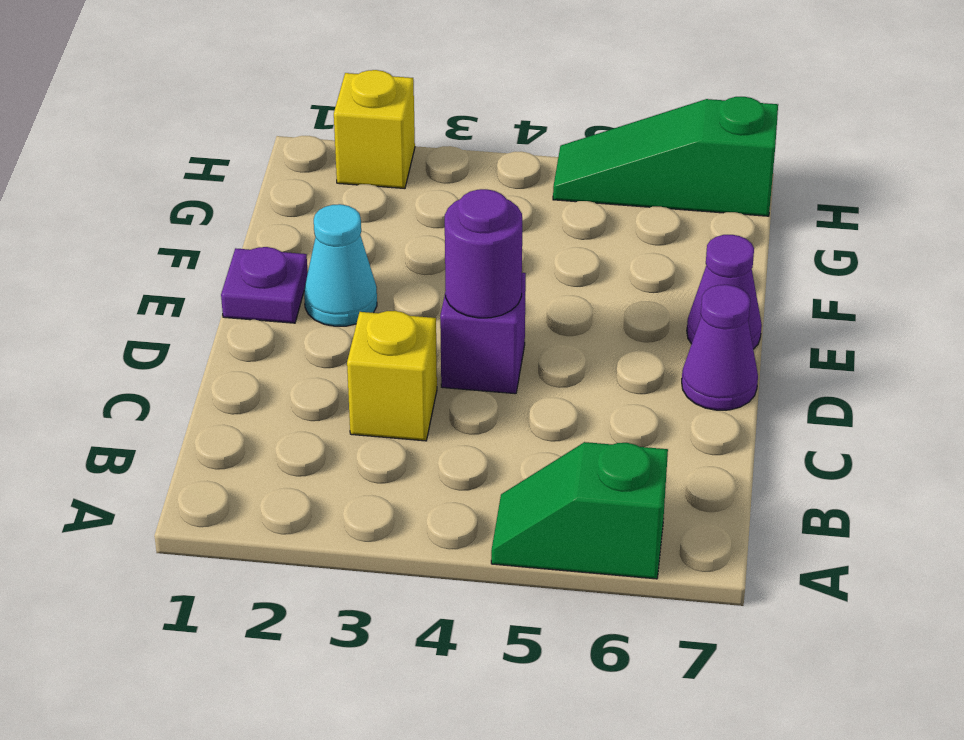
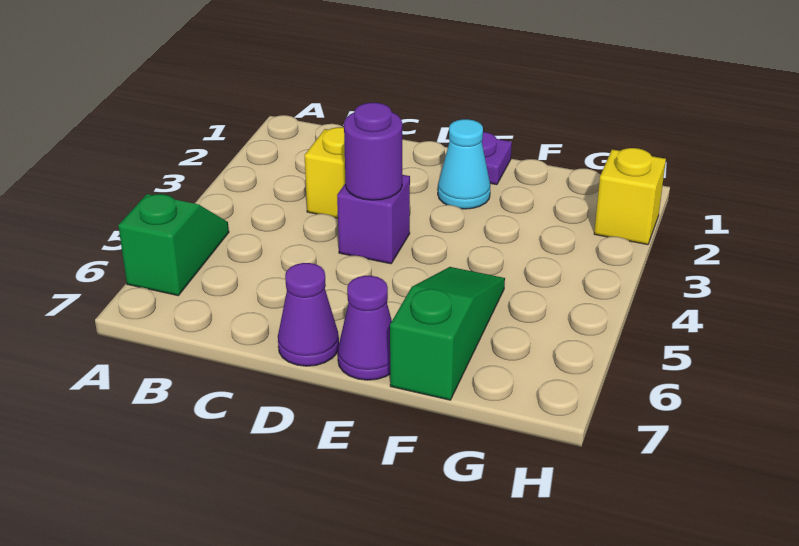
green 1x3 slope [553,97,778,216] -> green 1x3 slope moved to [390,267,505,400]

